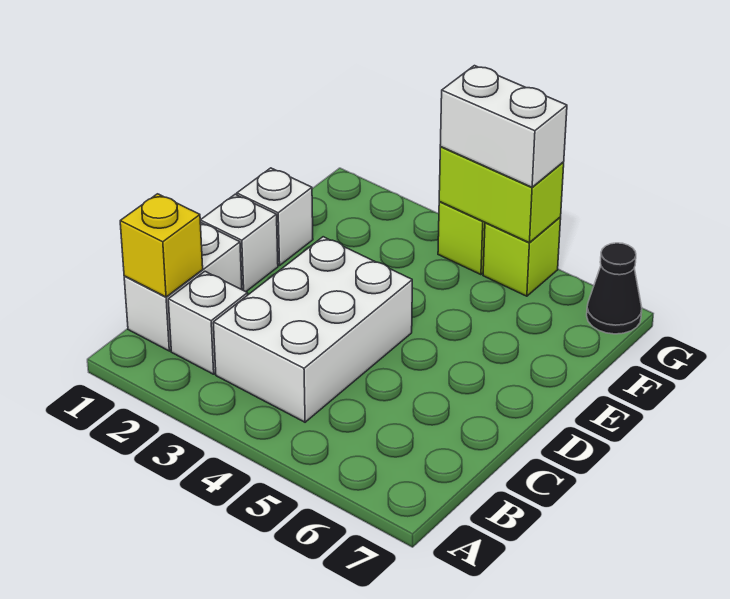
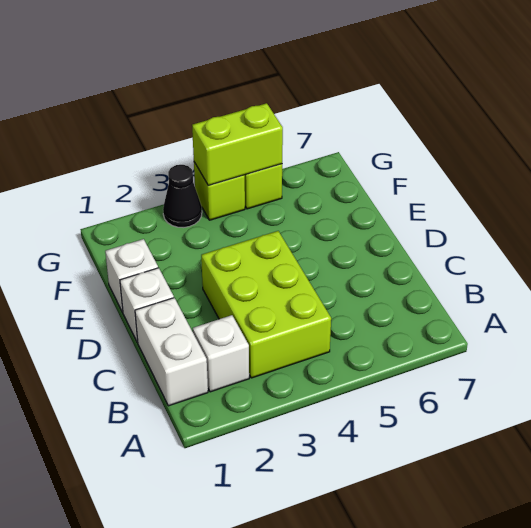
yellow 1x1 brick [120,194,203,297] -> none
white 2x3 brick [213,237,412,422] -> lime 2x3 brick [201,231,331,378]
white 1x2 brick [440,66,567,187] -> none
black 1x1 cone [587,243,642,334] -> black 1x1 cone moved to [163,165,202,228]

